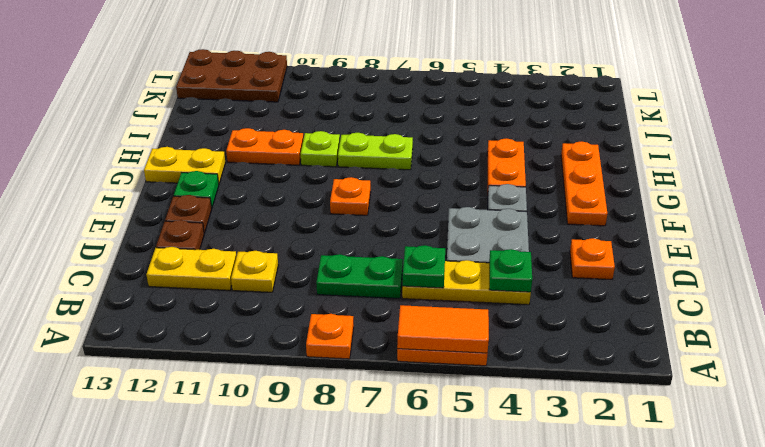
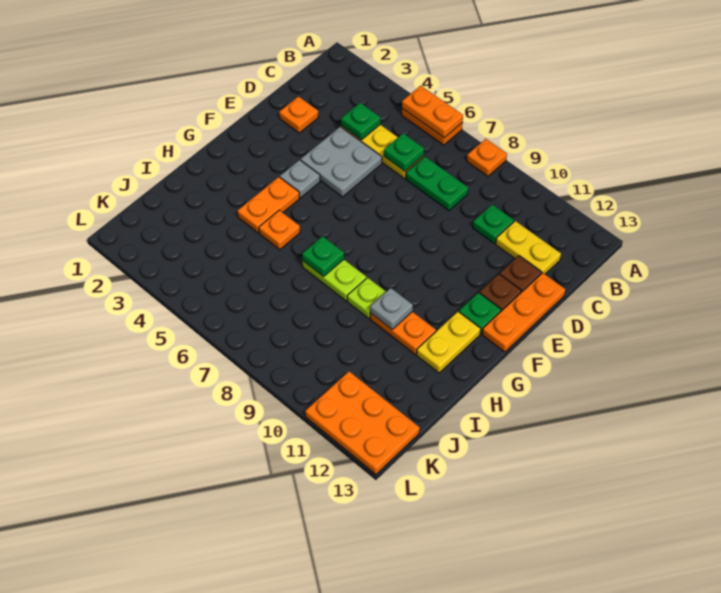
orange 1x2 tile [397,305,489,353] -> orange 1x2 plate [402,86,463,138]
yellow 1x1 plate [231,251,278,292] -> green 1x1 plate [473,205,514,244]
orange 1x3 plate [561,141,607,226] -> orange 1x3 plate moved to [482,273,565,352]
orange 1x1 plate [330,177,371,215] -> orange 1x1 plate moved to [259,210,300,250]
yellow 1x2 plate [144,147,225,184] -> yellow 1x2 plate turned to [417,312,481,373]
none -> green 1x1 plate [302,236,344,277]
none -> grey 1x1 plate [370,288,413,329]
brown 2x3 plate [176,49,287,102] -> orange 2x3 plate [305,371,420,474]

